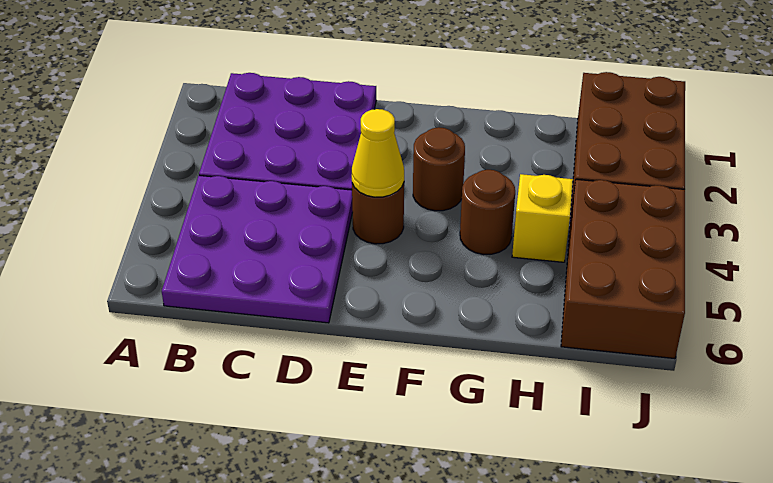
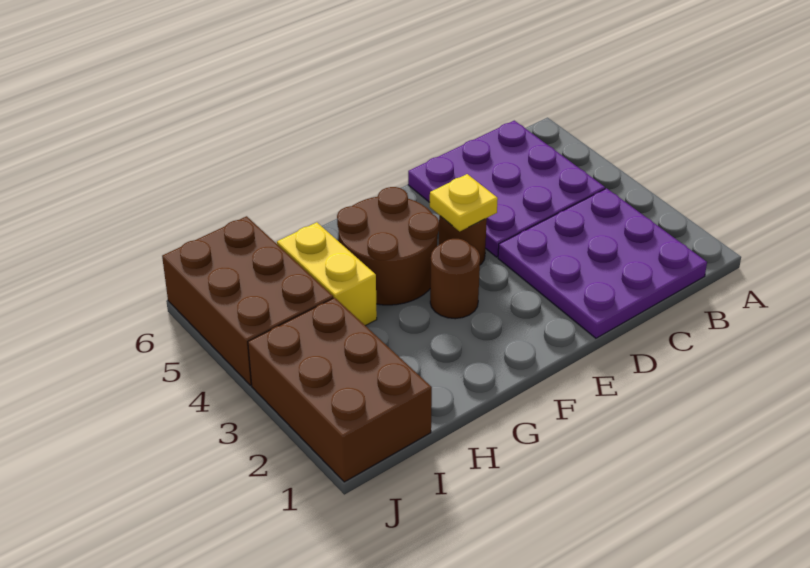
yellow 1x1 cone [352,109,404,197] -> yellow 1x1 plate [430,174,498,231]
brown 1x1 round brick [460,170,515,255] -> brown 2x2 round brick [337,187,439,305]
yellow 1x1 brick [512,174,573,262] -> yellow 1x2 brick [277,222,377,326]

